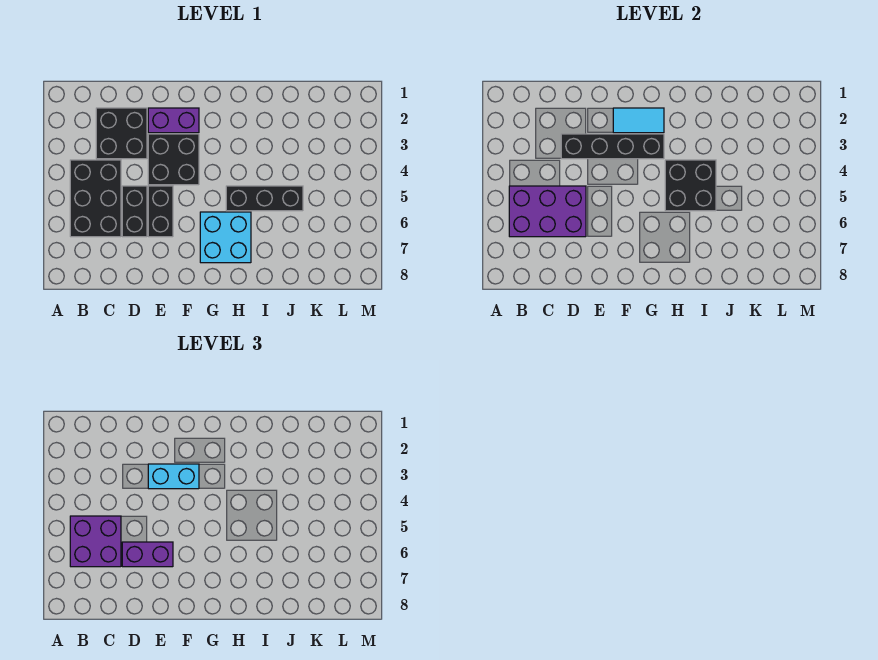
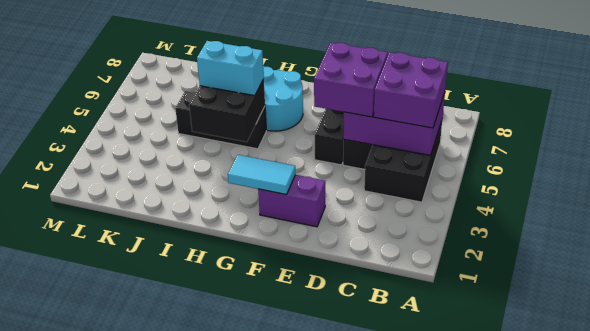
black 2x2 brick [96,108,147,159] -> none
black 1x4 brick [561,134,664,159] -> none
purple 1x2 brick [122,542,173,567] -> purple 2x2 brick [314,43,388,117]
black 2x2 brick [148,134,199,185] -> none
cyan 1x2 brick [148,464,199,489] -> cyan 1x2 brick moved to [197,41,264,96]
cyan 2x2 brick [200,212,251,263] -> cyan 2x2 round brick [263,67,303,131]

